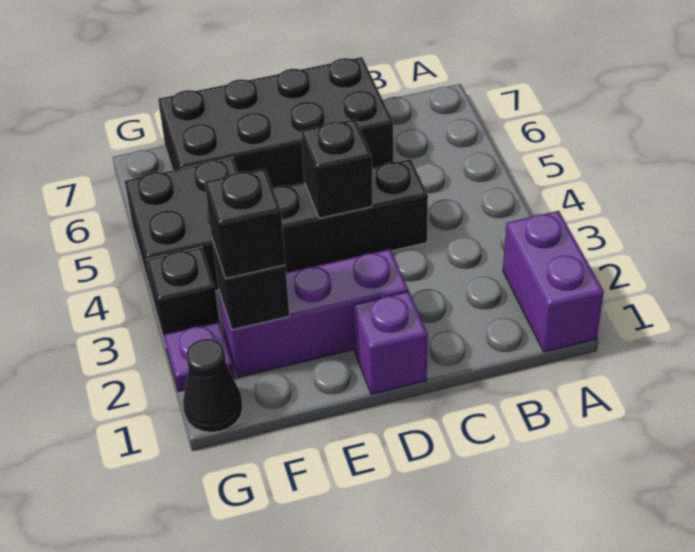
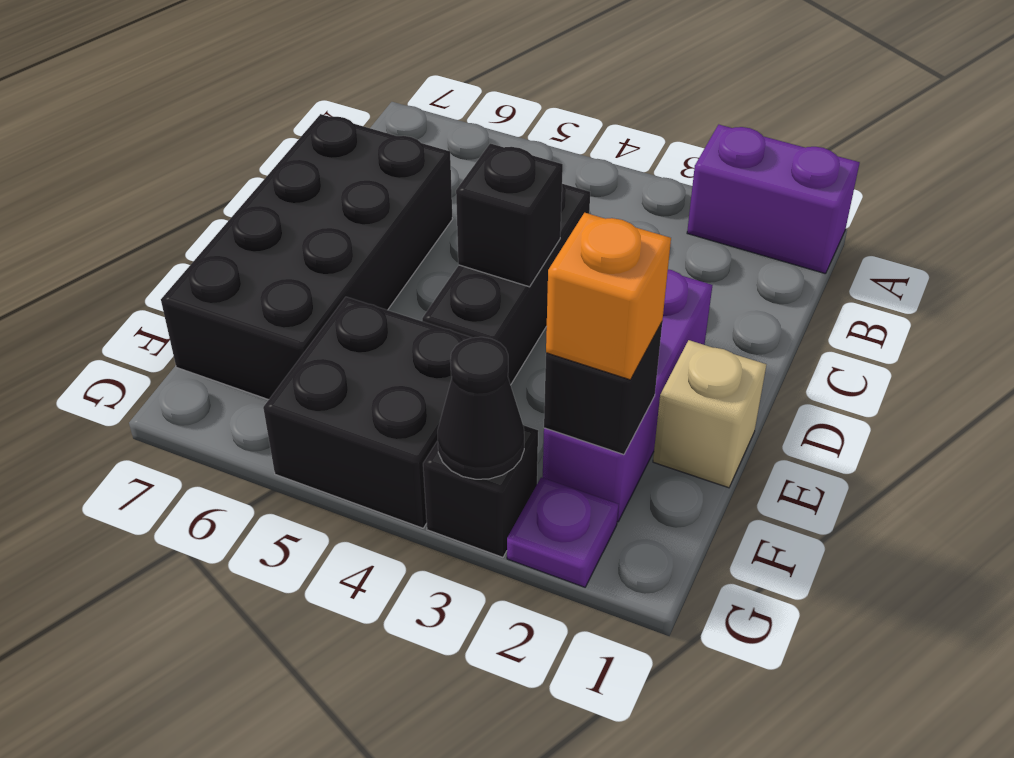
purple 1x1 brick [353,291,428,394] -> none
none -> tan 1x1 brick [653,340,766,488]
black 1x1 brick [205,169,285,278] -> orange 1x1 brick [546,213,671,380]
black 1x1 cone [183,339,243,433] -> black 1x1 cone moved to [438,337,524,479]

